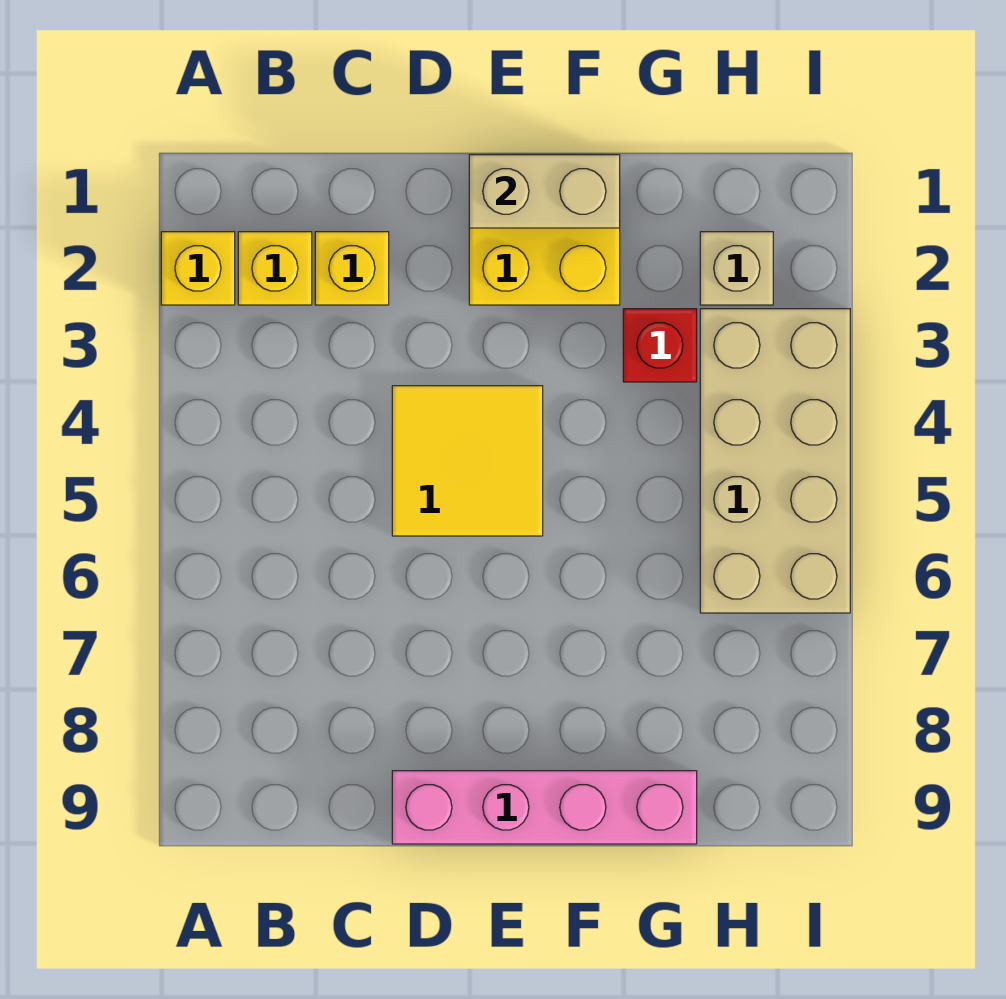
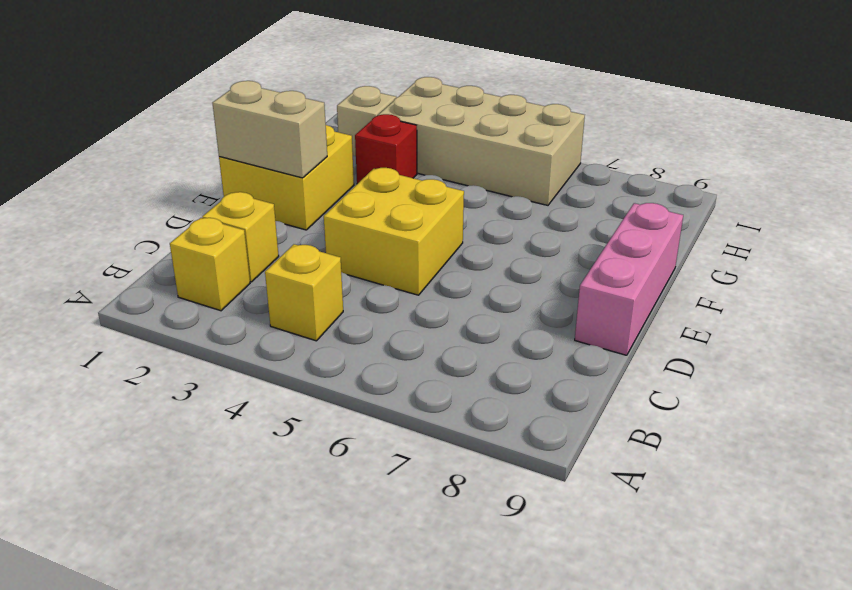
yellow 1x1 brick [161,232,235,305] -> yellow 1x1 brick moved to [265,244,343,341]
yellow 2x2 tile [392,386,543,536] -> yellow 2x2 brick [324,168,464,295]
pink 1x4 brick [392,771,697,844] -> pink 1x3 brick [575,203,683,355]
tan 1x2 brick [469,155,620,228] -> tan 1x2 brick turned to [212,81,327,178]

